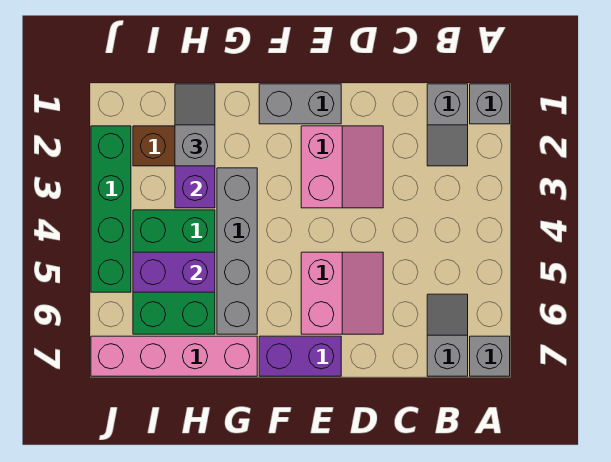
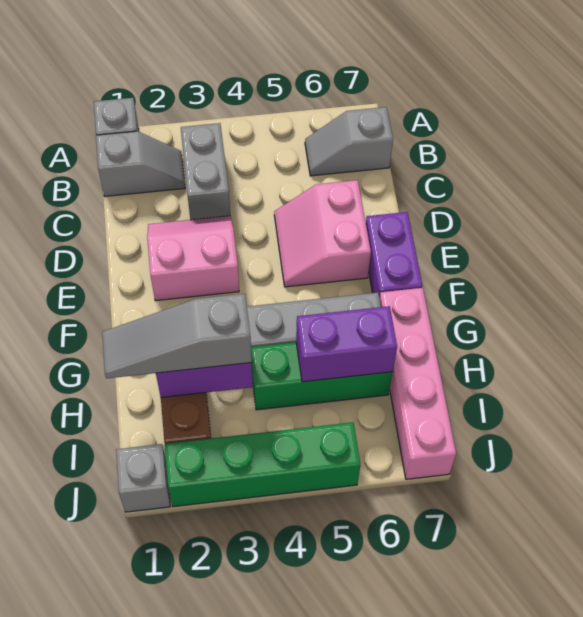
grey 1x1 brick [470,336,510,376] -> grey 1x1 brick moved to [116,444,170,512]
pink 2x2 slope [301,252,383,334] -> pink 2x2 slope turned to [274,180,371,287]
grey 1x2 brick [259,84,341,124] -> grey 1x2 brick moved to [181,123,230,220]
grey 1x2 slope [175,84,215,166] -> grey 1x3 slope [102,294,252,378]
green 2x3 brick [133,210,215,334] -> green 1x3 brick [251,342,393,410]
purple 1x2 brick [133,252,215,292] -> purple 1x2 brick turned to [296,306,397,382]

